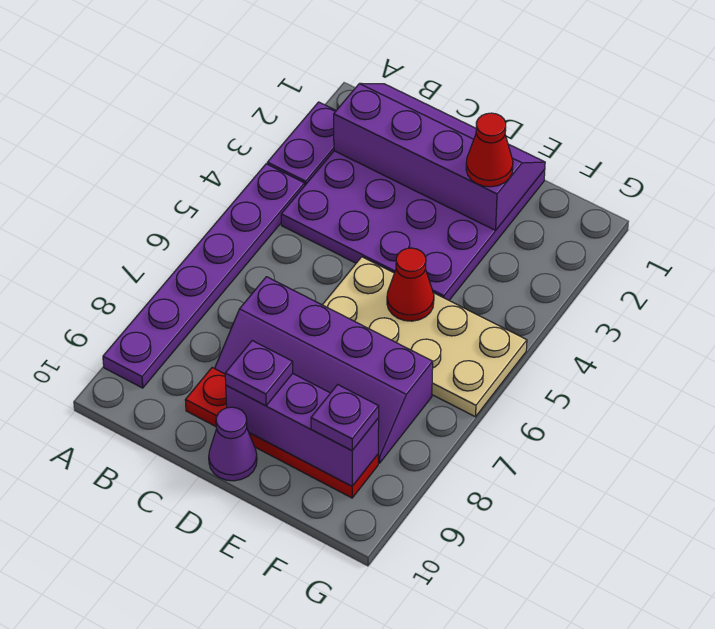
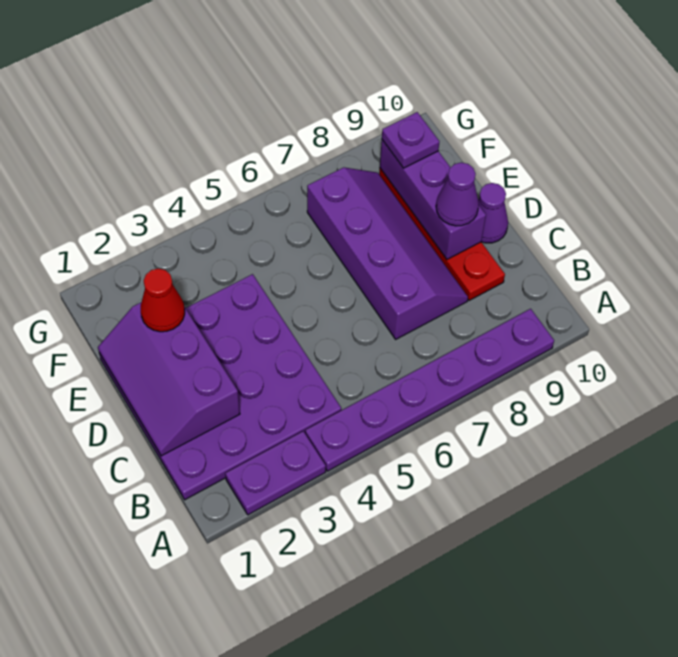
purple 2x4 slope [334,83,545,230] -> purple 2x3 slope [98,303,240,456]
tan 2x4 plate [323,257,527,417] -> none
purple 1x1 plate [225,341,293,406] -> purple 1x1 cone [436,162,479,226]
red 1x1 cone [387,248,434,321] -> none

